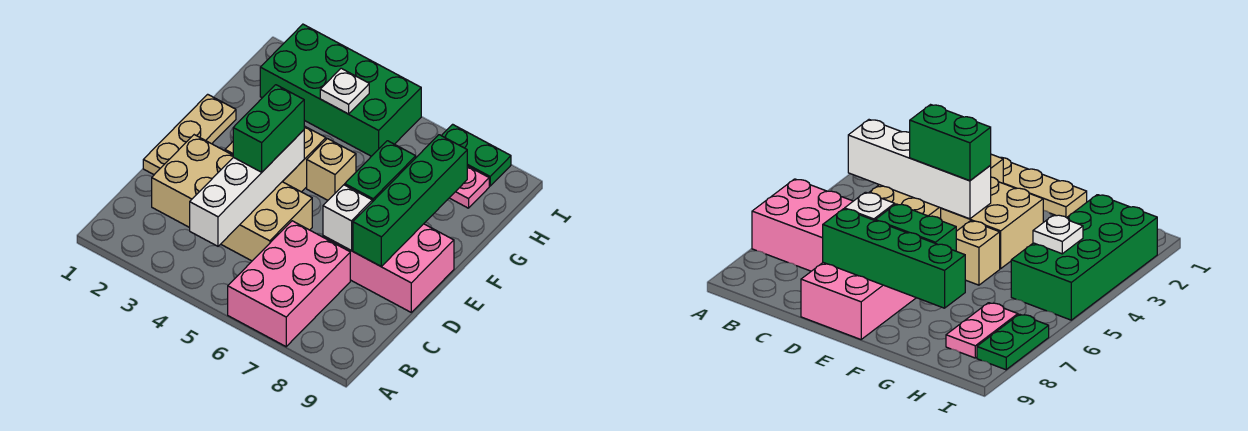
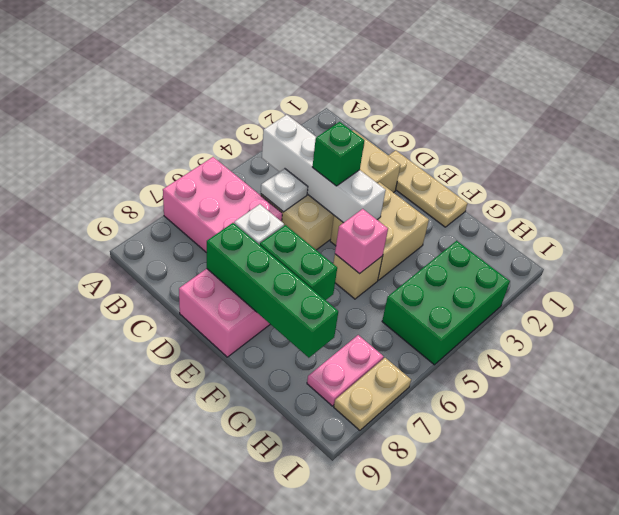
green 1x2 brick [233,85,304,172] -> green 1x1 brick [313,122,364,186]
none -> pink 1x1 brick [335,209,388,274]
green 2x4 brick [260,24,421,156] -> green 2x3 brick [382,241,510,365]
white 1x1 plate [320,68,369,114] -> white 1x1 plate moved to [261,169,308,212]
green 1x2 plate [442,124,511,186] -> tan 1x2 plate [334,358,411,430]

